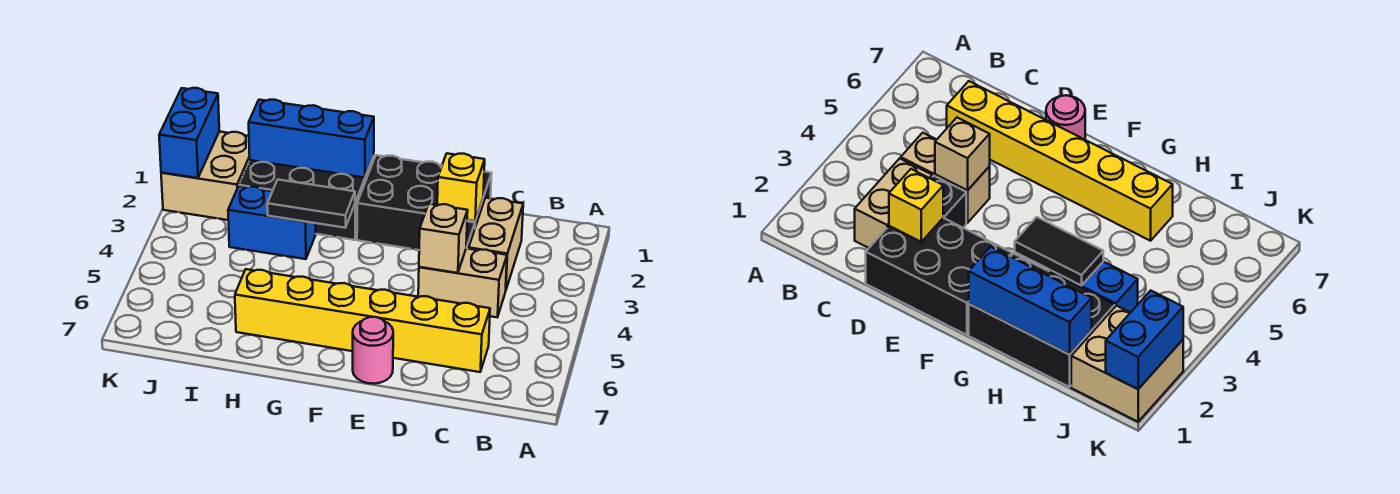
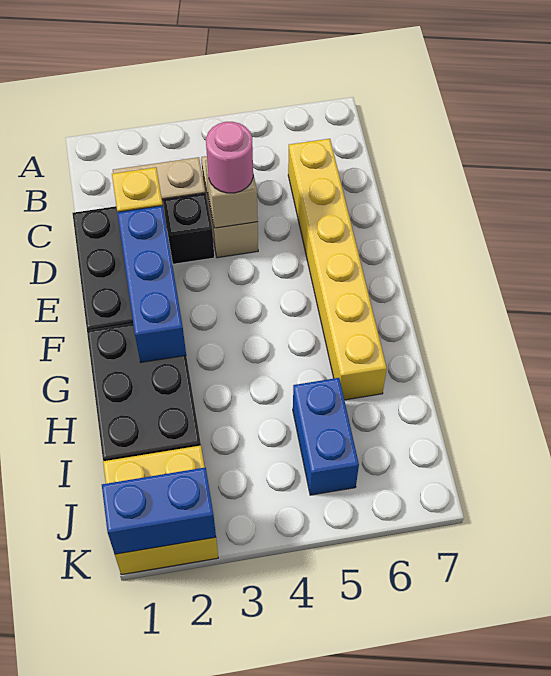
pink 1x1 round brick [353,317,393,384] -> pink 1x1 round brick moved to [206,122,253,193]
blue 1x3 brick [249,100,374,178] -> blue 1x3 brick moved to [117,206,186,362]
black 1x2 tile [267,180,355,228] -> none
blue 1x2 brick [228,186,316,259] -> blue 1x2 brick moved to [293,378,359,495]
tan 2x2 brick [161,132,250,220] -> yellow 2x2 brick [103,446,218,575]

